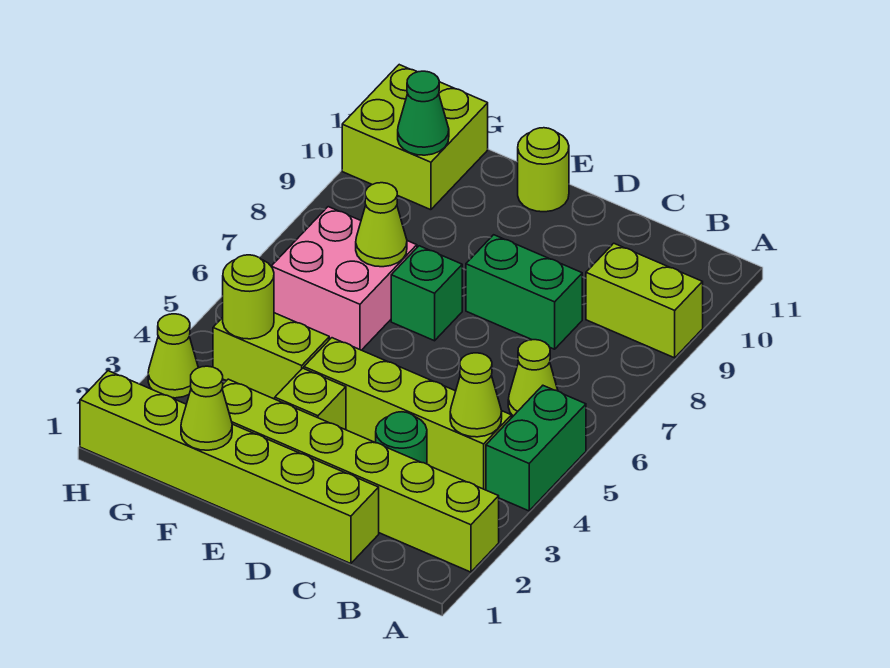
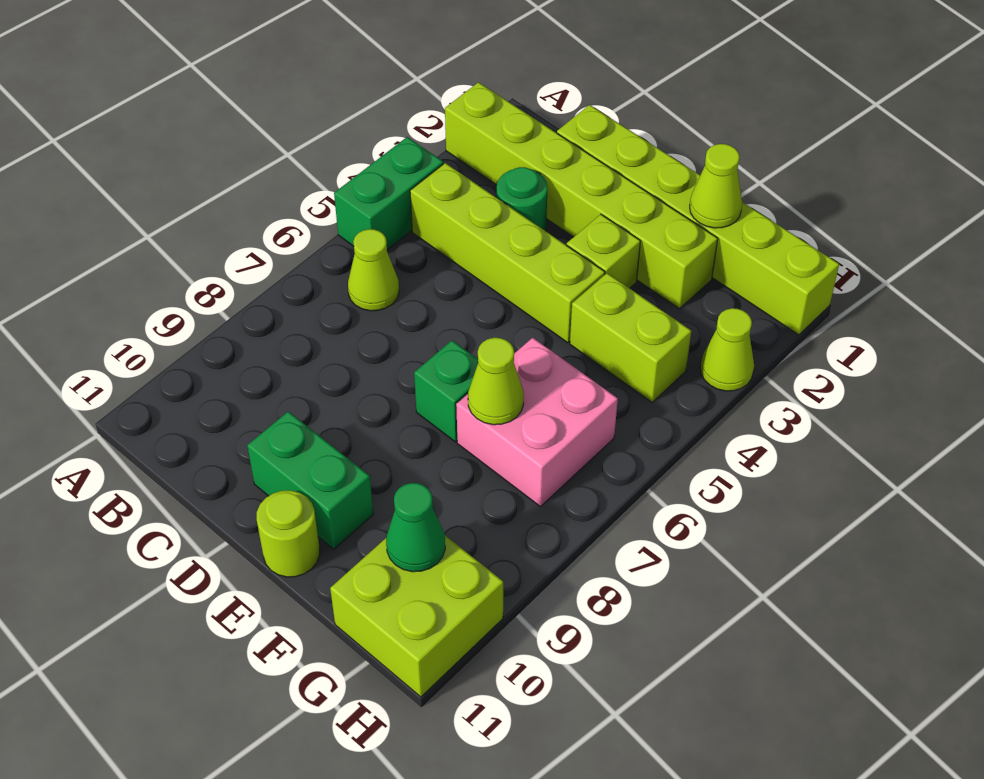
lime 1x2 brick [586,243,703,358] -> none
lime 1x1 cone [450,353,502,437] -> none
green 1x2 brick [466,235,582,349] -> green 1x2 brick moved to [247,411,373,549]
lime 1x1 round brick [223,255,274,339] -> none

